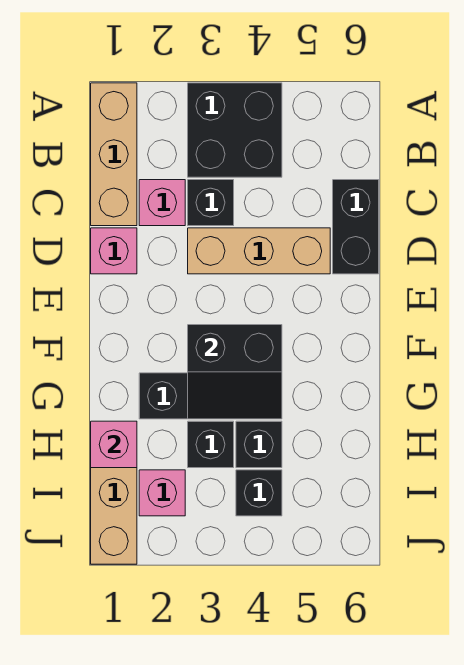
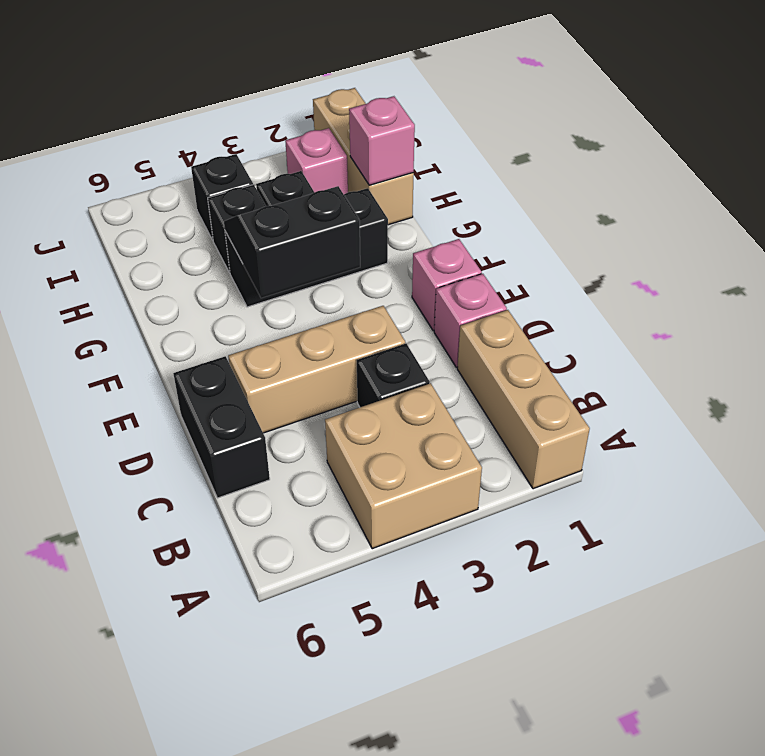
black 2x2 brick [188,83,282,177] -> tan 2x2 brick [325,383,482,549]
pink 1x1 brick [139,180,185,226] -> pink 1x1 brick moved to [412,239,482,331]

